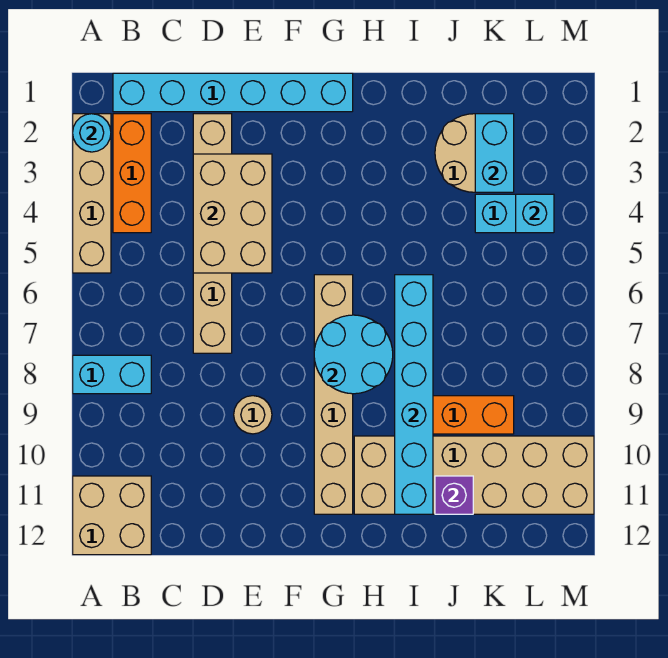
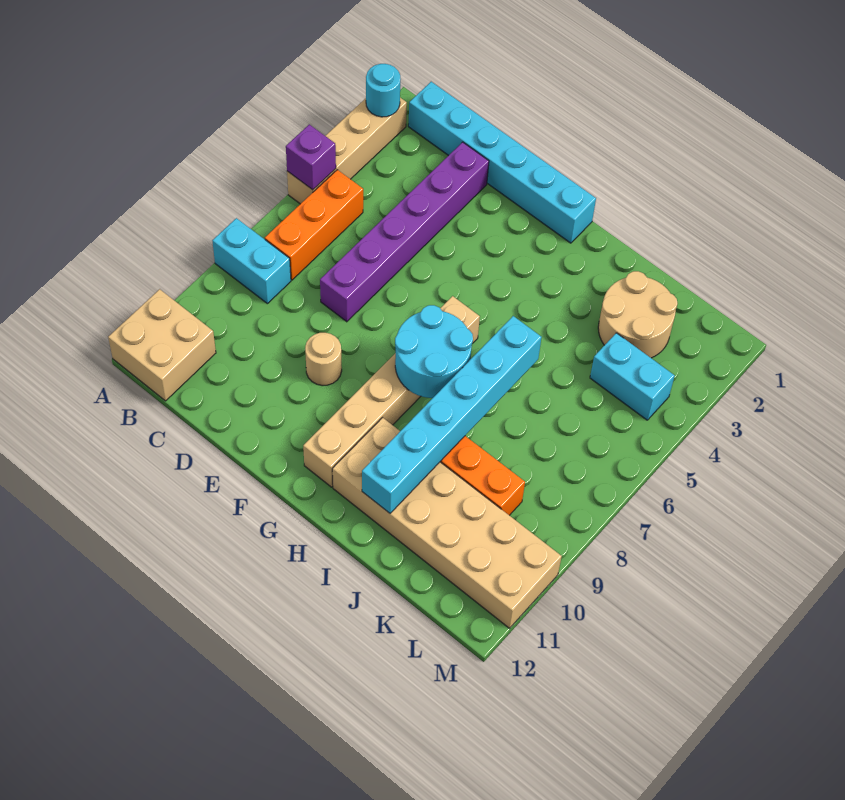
orange 1x3 brick [113,114,151,233] -> orange 1x3 brick moved to [265,170,363,280]
tan 1x6 brick [193,114,232,353] -> purple 1x6 brick [320,142,489,322]
tan 2x3 brick [193,154,272,273] -> none
purple 1x1 brick [435,476,473,514] -> purple 1x1 brick moved to [286,124,336,190]
cyan 1x2 brick [475,114,514,192] -> none
cyan 1x1 brick [516,194,554,233] -> none

